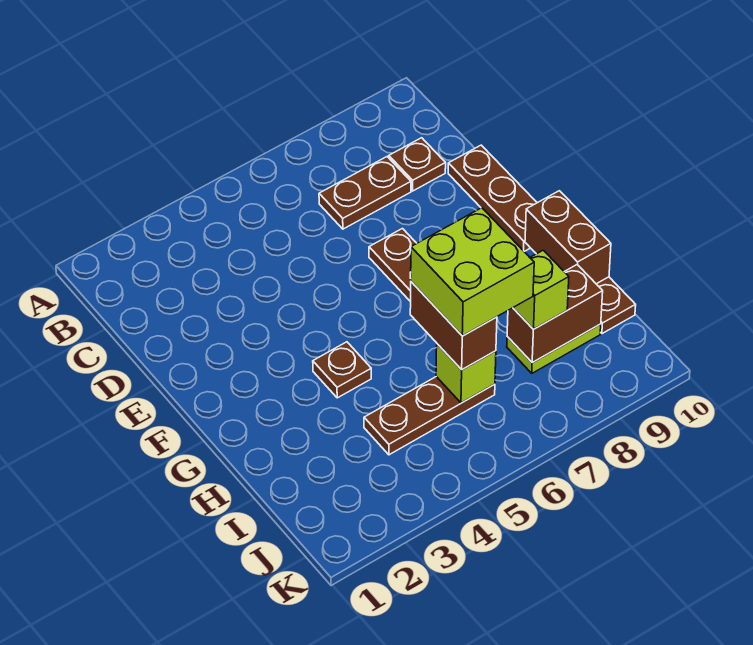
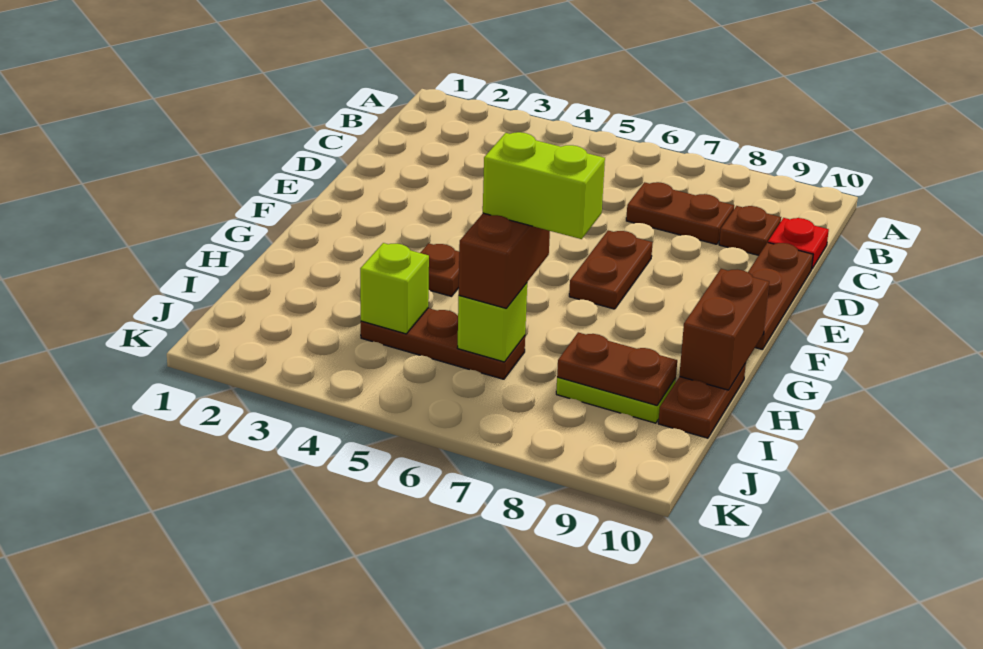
none -> red 1x1 plate [768,218,829,269]
lime 2x2 brick [410,208,534,336] -> lime 1x2 brick [483,132,605,239]
brown 1x2 brick [507,265,603,363] -> brown 1x2 plate [557,332,677,405]
lime 1x1 brick [513,250,569,329] -> lime 1x1 brick moved to [360,243,429,334]

